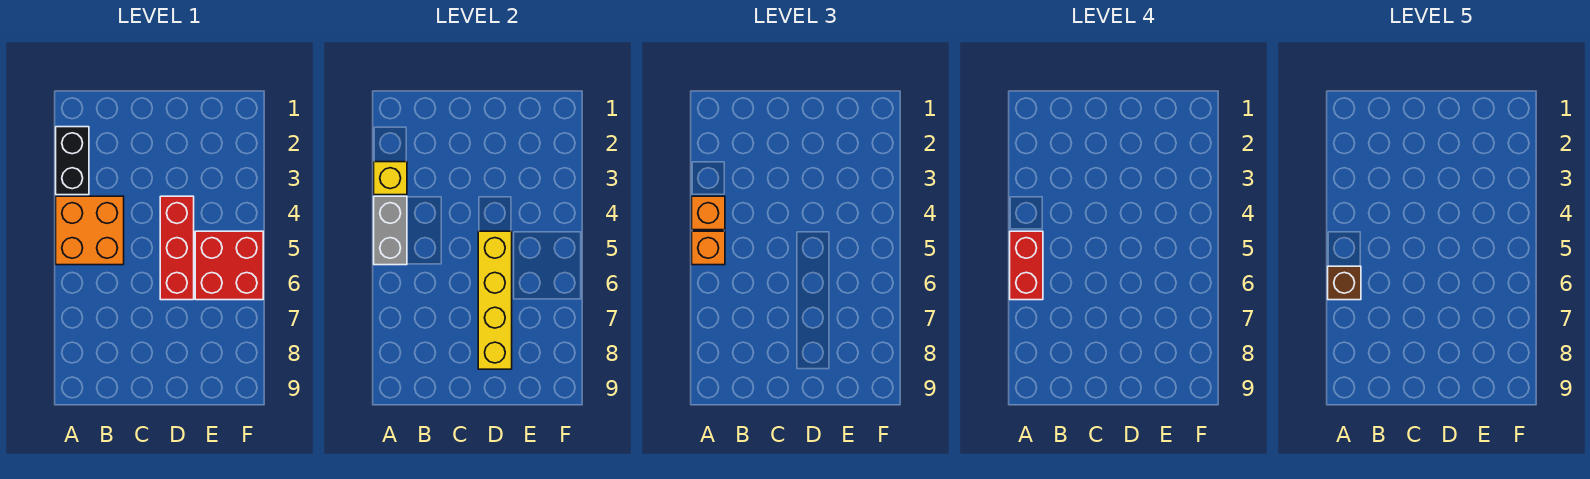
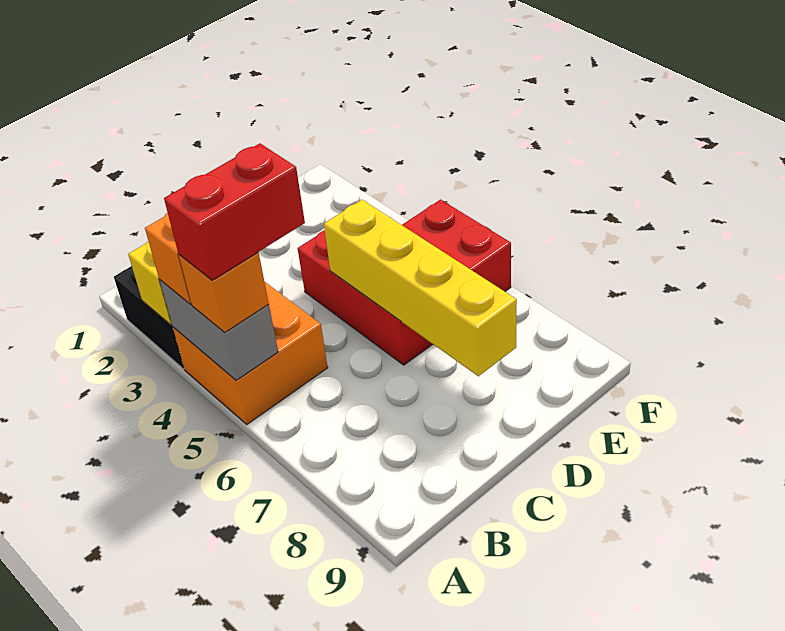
red 1x2 brick [1010,231,1043,300] -> red 1x2 brick turned to [164,143,305,280]
brown 1x1 brick [1328,266,1361,300] -> none

